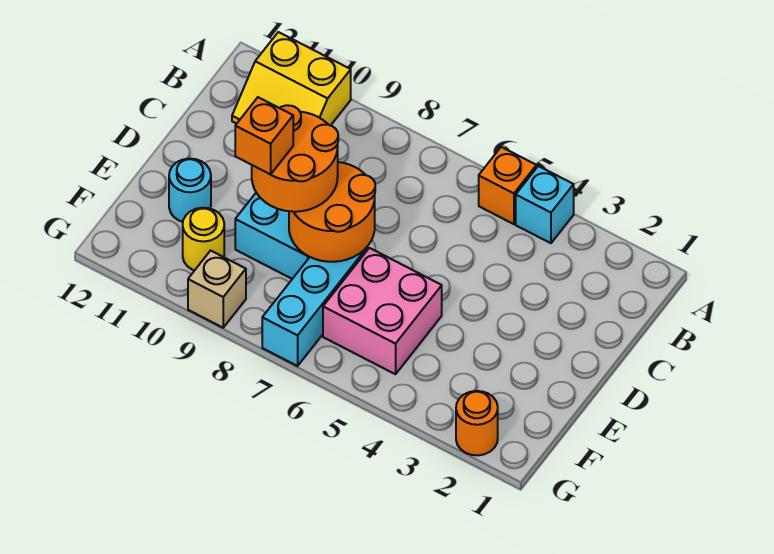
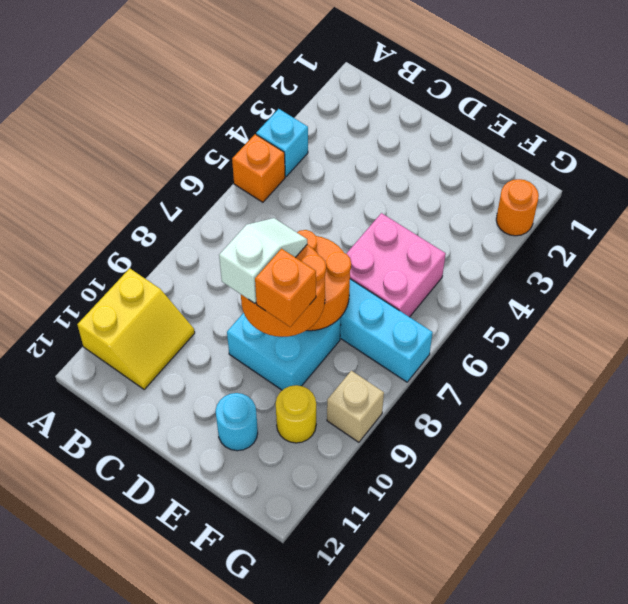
none -> white 1x2 slope [219,218,307,303]

